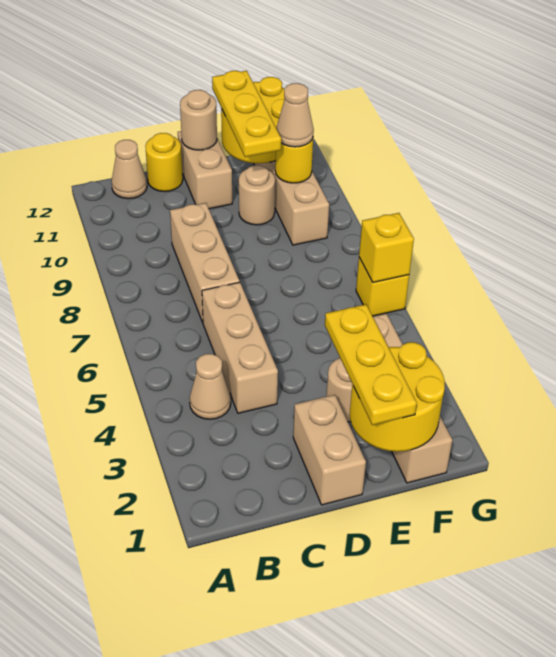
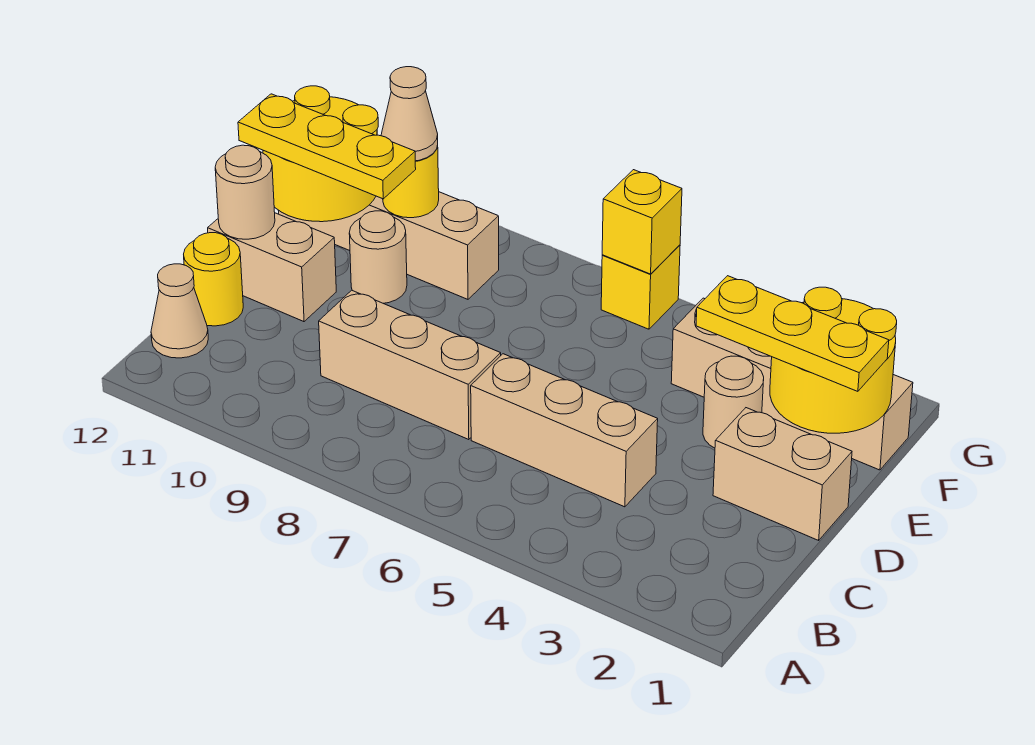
tan 1x1 cone [190,354,231,419] -> none

